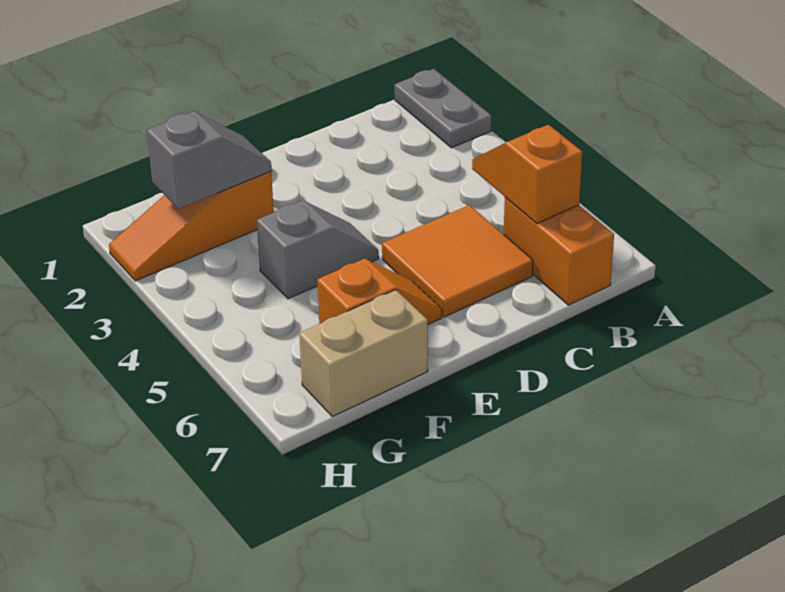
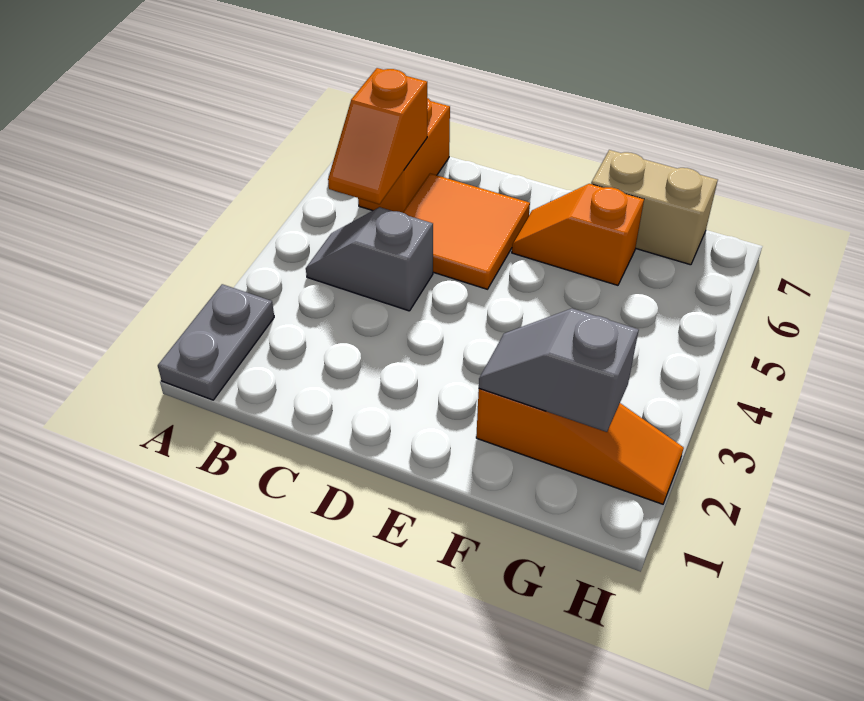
grey 1x2 slope [257,201,379,299] -> grey 1x2 slope moved to [306,207,433,311]

